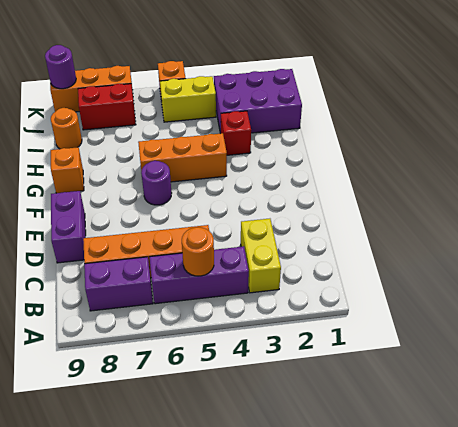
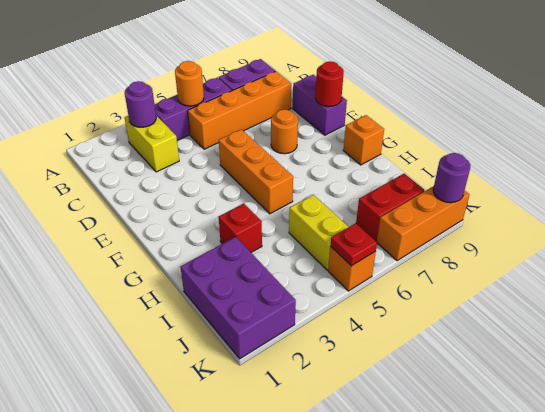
none -> red 1x1 round brick [315,61,344,106]
purple 1x1 round brick [141,161,172,205] -> purple 1x1 round brick moved to [125,81,156,127]
orange 1x3 brick [138,133,227,182] -> orange 1x3 brick turned to [219,129,293,214]
purple 2x3 brick [214,69,302,133] -> purple 2x3 brick turned to [181,237,296,359]
orange 1x1 round brick [51,108,82,149] -> orange 1x1 round brick moved to [271,109,298,154]
yellow 1x2 brick [160,76,216,122] -> yellow 1x2 brick turned to [289,195,348,270]
none -> red 1x1 plate [331,223,377,266]

